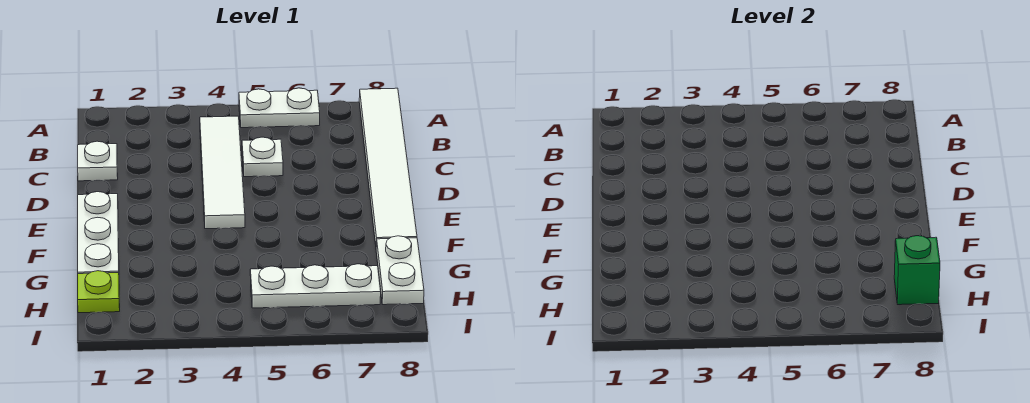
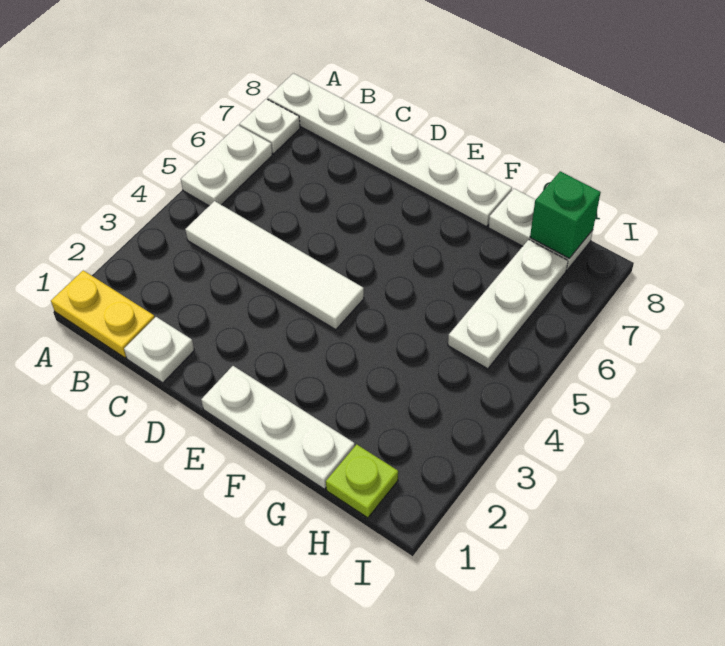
none -> yellow 1x2 plate [51,270,155,358]
white 1x6 tile [359,88,417,247] -> white 1x6 plate [267,73,512,226]
white 1x1 plate [242,137,283,177] -> white 1x1 plate moved to [239,99,300,154]

